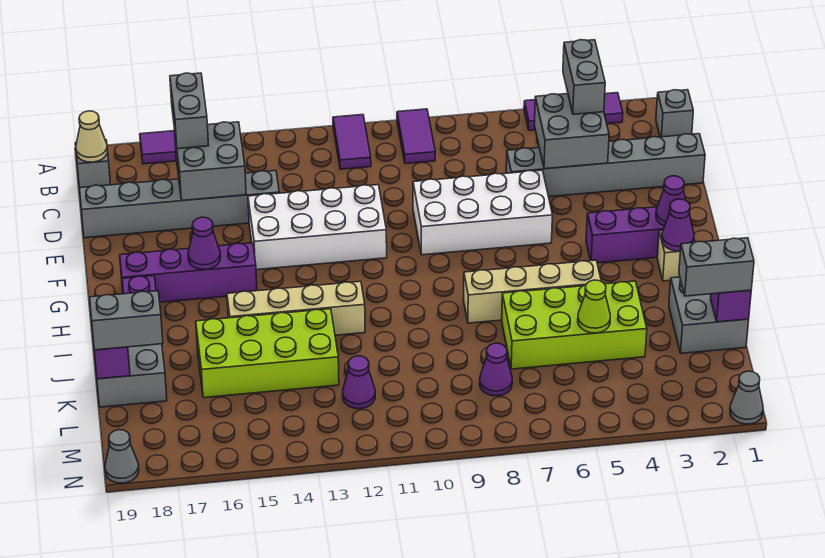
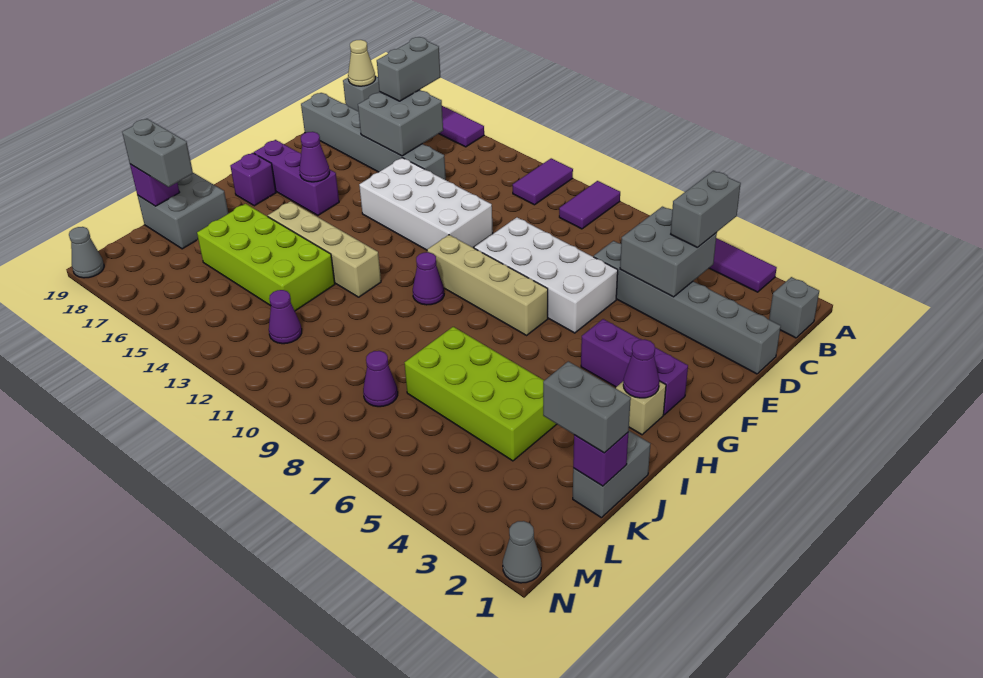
purple 1x1 cone [656,176,686,226] -> purple 1x1 cone moved to [413,252,444,305]
purple 1x4 brick [120,243,257,302] -> purple 1x3 brick [254,140,339,215]
tan 1x4 brick [463,260,601,323] -> tan 1x4 brick moved to [427,235,548,335]
grey 2x2 brick [669,277,749,353] -> grey 1x2 brick [573,431,650,518]
lime 1x1 cone [578,280,610,333] -> none

